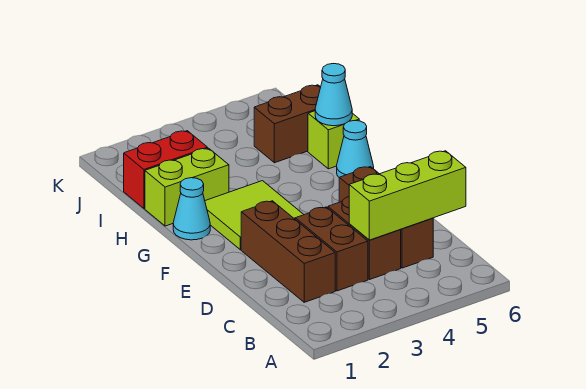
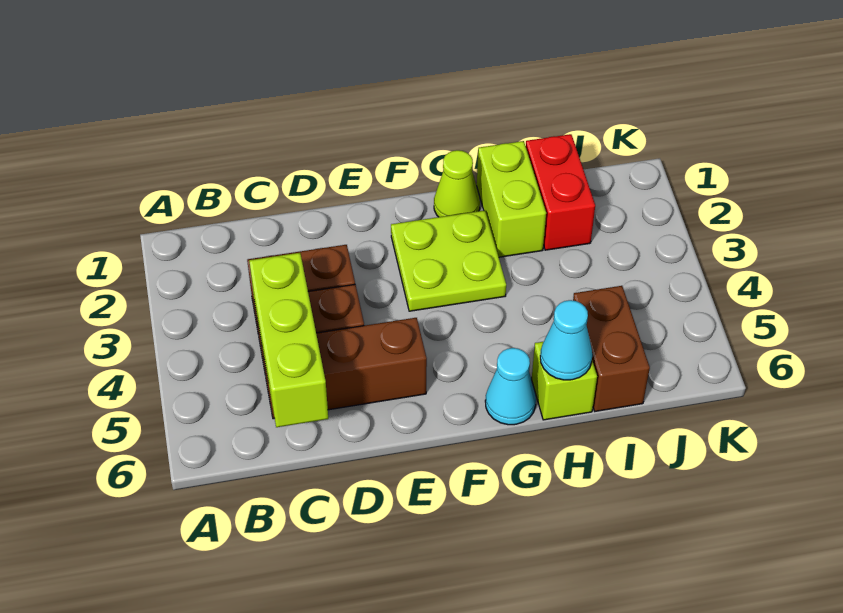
brown 1x3 brick [241,201,335,302] -> none
lime 2x2 tile [205,181,304,250] -> lime 2x2 plate [391,210,506,311]
cyan 1x1 cone [173,178,210,240] -> lime 1x1 cone [434,150,480,217]

